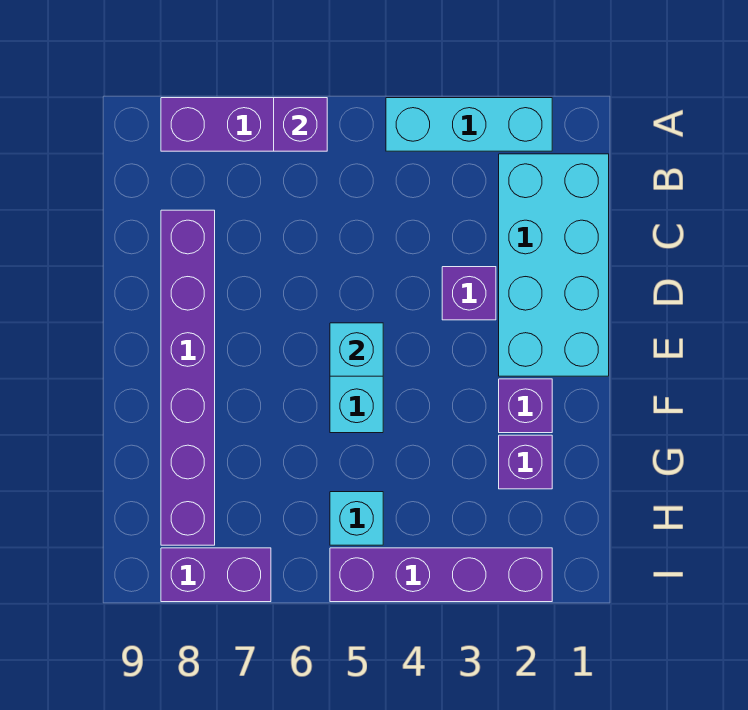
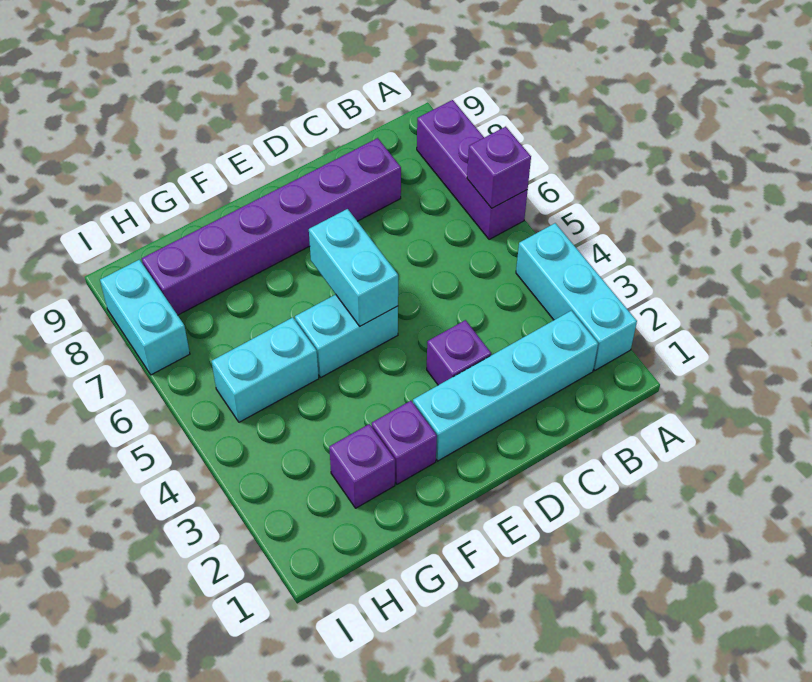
cyan 2x4 brick [499,154,609,376] -> cyan 1x4 brick [413,311,598,461]
cyan 1x1 brick [330,323,383,376] -> cyan 1x2 brick [309,209,398,326]
cyan 1x1 brick [330,492,383,545] -> cyan 1x2 brick [212,317,319,422]
purple 1x4 brick [330,548,552,602] -> none
purple 1x2 brick [161,548,271,602] -> cyan 1x2 brick [100,260,190,375]

